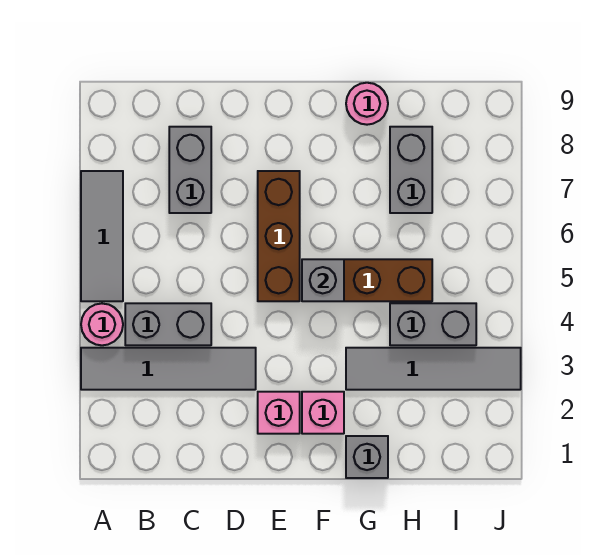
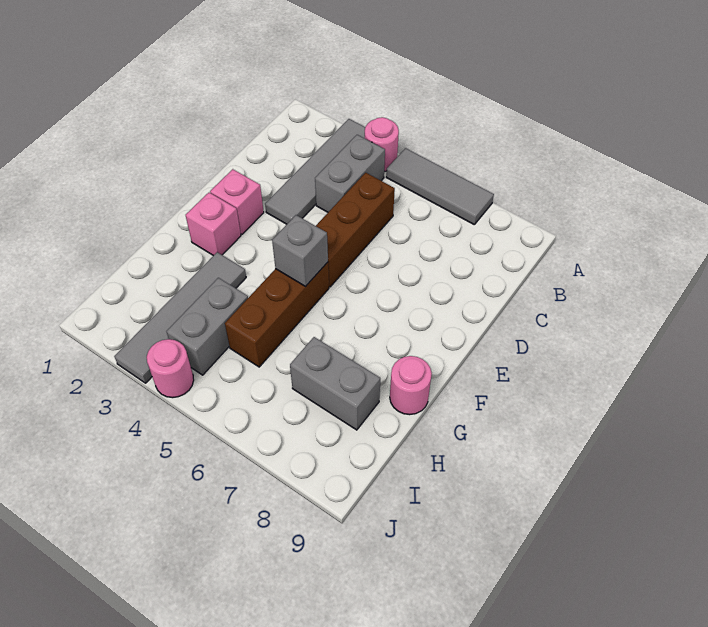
grey 1x2 brick [169,127,211,213] -> none
brown 1x3 brick [258,171,300,301] -> brown 1x3 brick turned to [316,173,395,287]
grey 1x1 brick [346,436,388,478] -> none
none -> pink 1x1 round brick [147,339,194,398]

